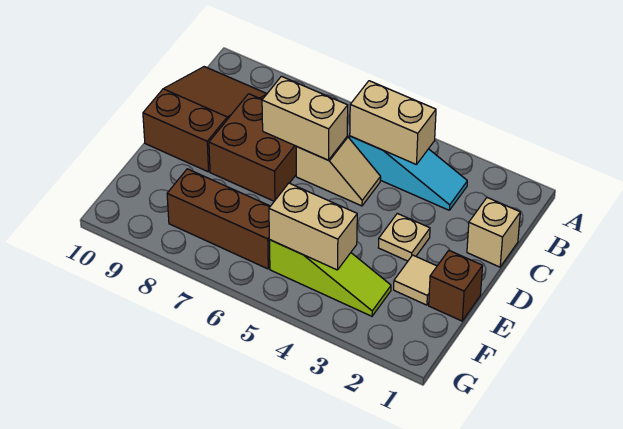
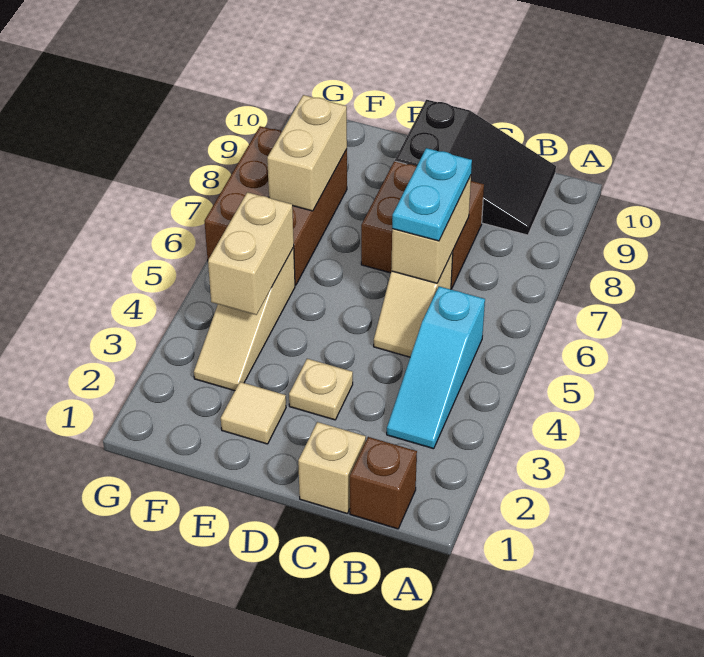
tan 1x2 brick [350,81,436,165] -> tan 1x2 brick moved to [267,95,347,211]
brown 2x3 slope [143,67,267,172] -> black 2x3 slope [395,100,556,235]
none -> cyan 1x2 plate [392,148,472,241]
brown 1x1 brick [429,251,483,321] -> brown 1x1 brick moved to [350,437,417,529]
lime 1x3 slope [269,240,391,316] -> tan 1x3 slope [194,248,295,391]
brown 1x3 brick [167,169,270,269] -> brown 2x3 brick [205,126,347,285]

